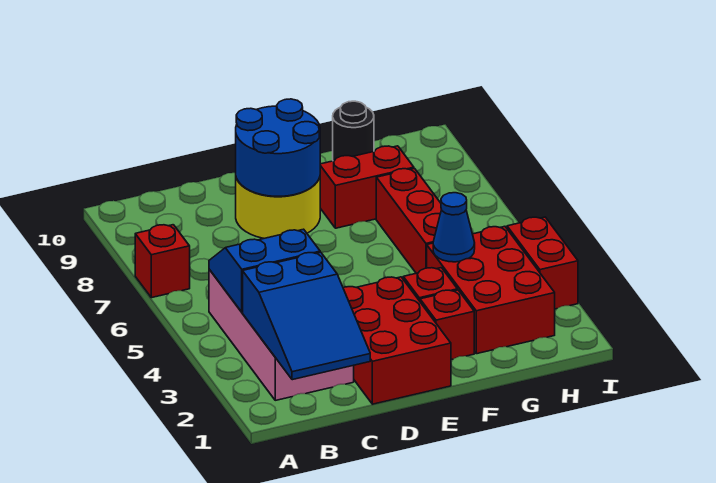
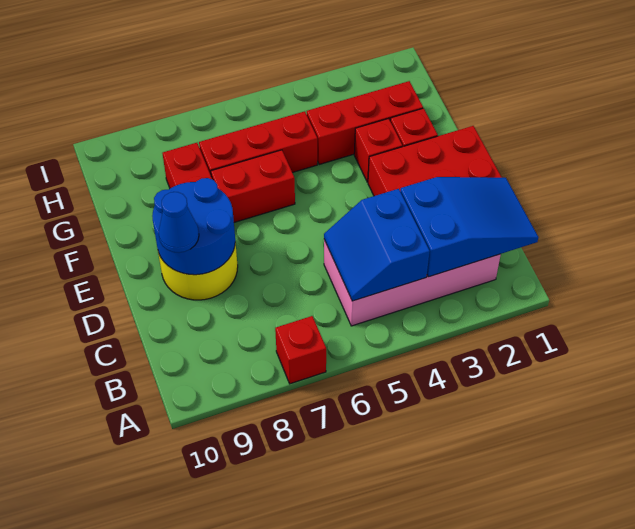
red 2x3 brick [427,226,555,354] -> red 1x3 brick [307,81,423,165]
blue 1x1 cone [433,193,475,262] -> blue 1x1 cone moved to [159,192,199,253]
black 1x1 round brick [333,101,374,161] -> none
red 1x2 brick [507,217,578,309] -> red 1x2 brick moved to [211,150,295,222]

